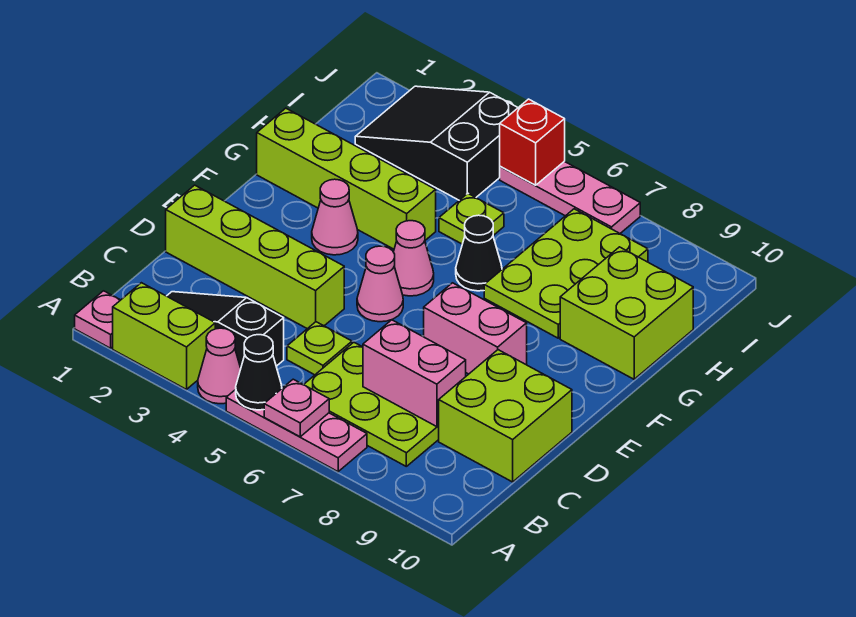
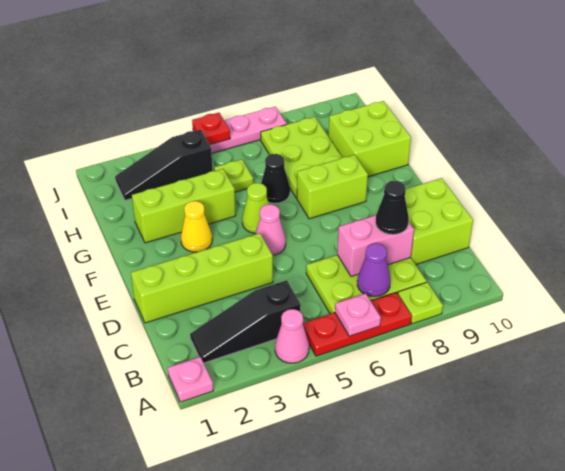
lime 1x2 brick [113,283,215,389] -> lime 1x2 brick moved to [297,155,368,219]
pink 1x3 plate [226,390,367,472] -> red 1x3 plate [303,292,412,356]
black 1x1 cone [236,335,282,410] -> black 1x1 cone moved to [376,181,409,235]
none -> purple 1x1 cone [357,244,390,297]
lime 1x1 plate [287,322,352,375] -> lime 1x1 plate moved to [398,282,443,324]
pink 1x2 brick [424,283,527,374] -> none
pink 1x1 cone [312,179,358,255] -> yellow 1x1 cone [181,201,212,252]
pink 1x1 cone [394,221,434,296] -> lime 1x1 cone [242,183,269,233]
lime 1x4 brick [257,108,436,249] -> lime 1x3 brick [132,169,236,243]
black 2x3 slope [355,86,518,200] -> black 1x3 slope [115,130,213,200]
red 1x1 brick [500,99,565,185] -> red 1x1 plate [192,113,230,145]

